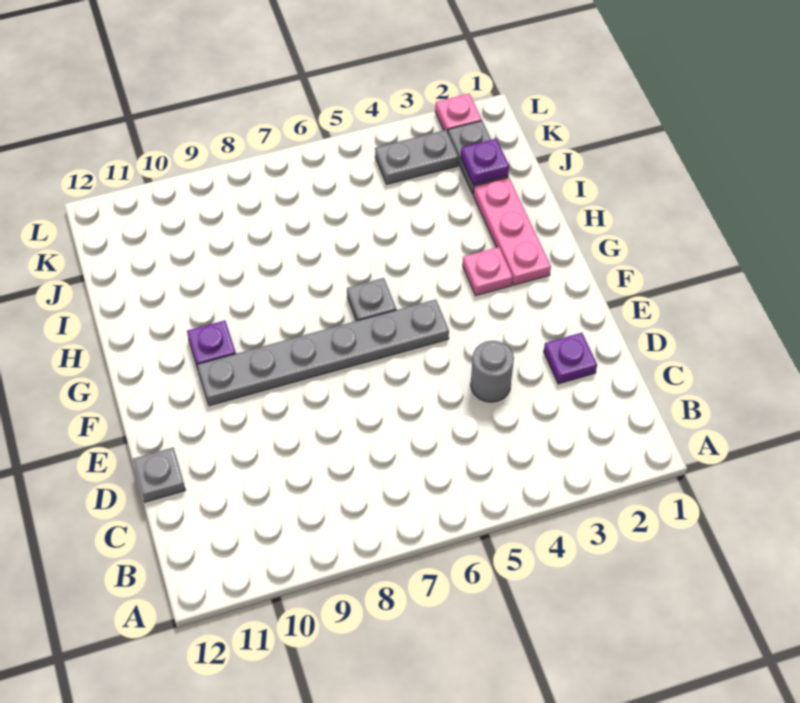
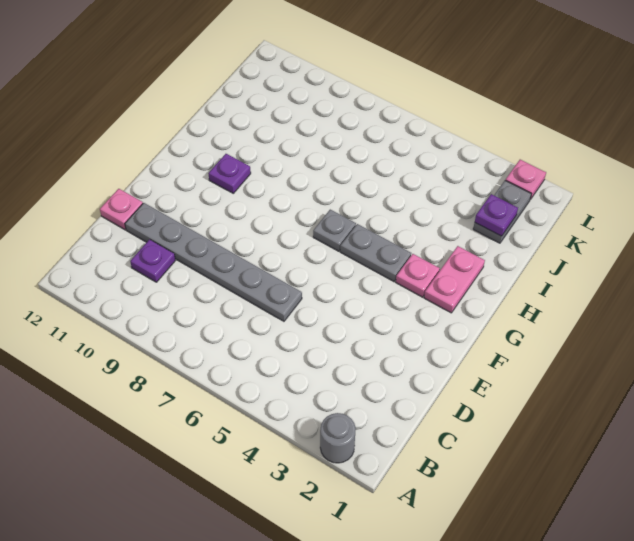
purple 1x1 plate [544,333,597,384] -> purple 1x1 plate moved to [130,240,175,282]
grey 1x1 round brick [471,341,514,402] -> grey 1x1 round brick moved to [320,413,356,463]
grey 1x1 plate [133,448,185,502] -> pink 1x1 plate [100,189,143,230]
grey 1x6 plate [197,299,449,406] -> grey 1x6 plate moved to [125,203,302,321]
pink 1x3 plate [473,177,551,285] -> pink 1x2 plate [424,246,485,313]
grey 1x2 plate [375,130,458,184] -> grey 1x2 plate moved to [340,224,411,281]

